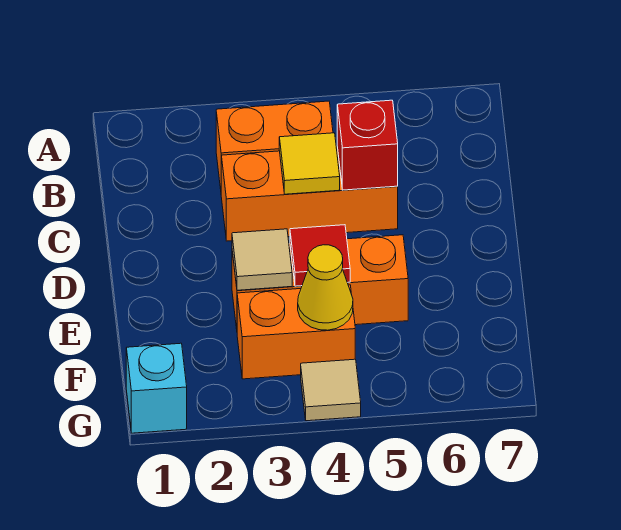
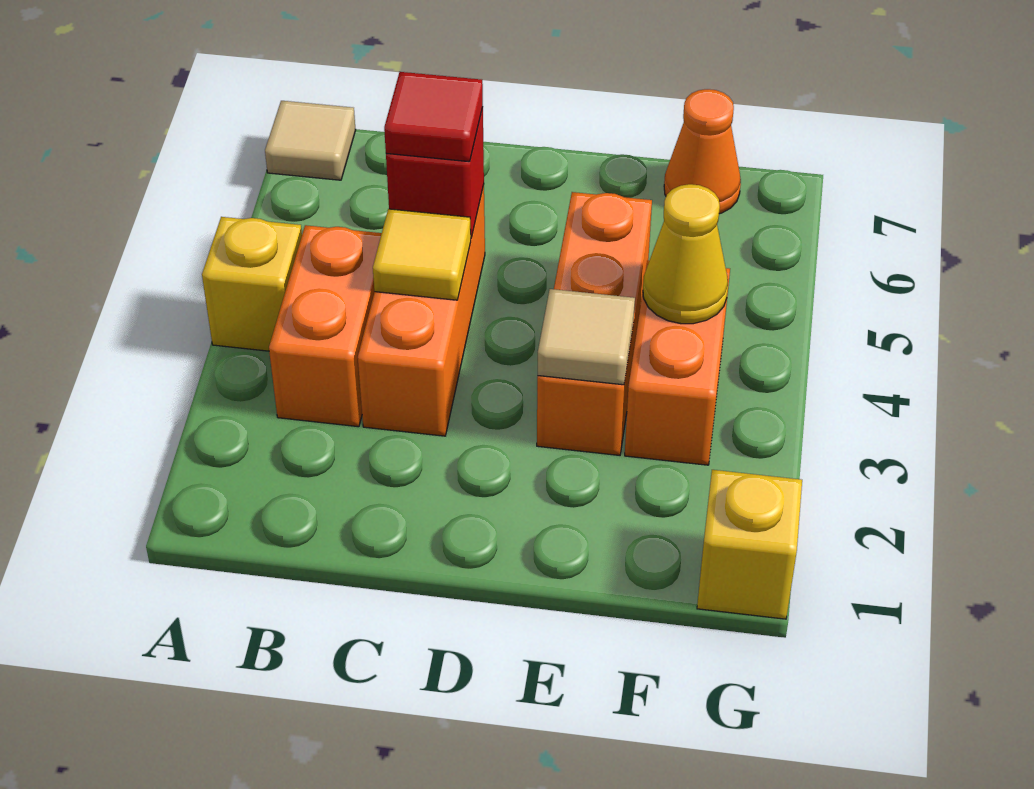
none -> yellow 1x1 brick [202,217,302,351]
red 1x1 tile [290,225,350,286] -> red 1x1 tile moved to [384,72,483,162]
none -> orange 1x1 cone [664,89,741,214]
cyan 1x1 brick [126,343,187,433] -> yellow 1x1 brick [697,470,802,619]
tan 1x1 tile [301,359,361,421] -> tan 1x1 tile moved to [265,101,356,180]

